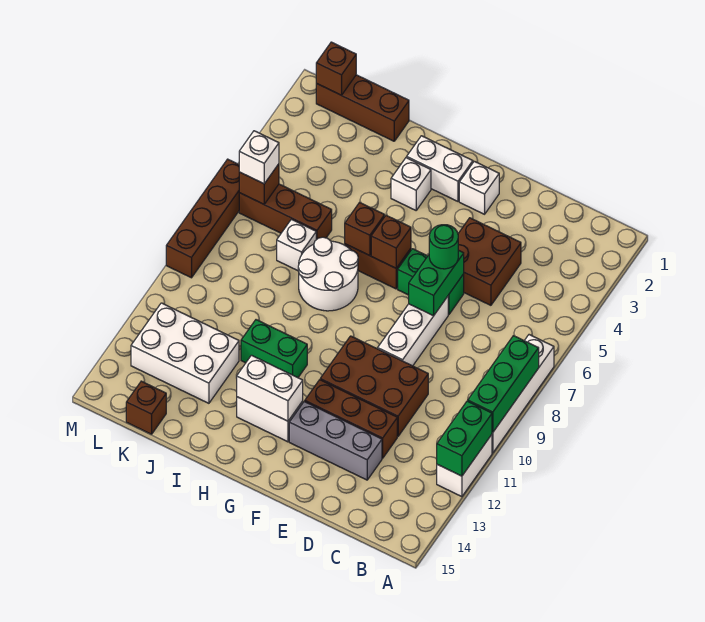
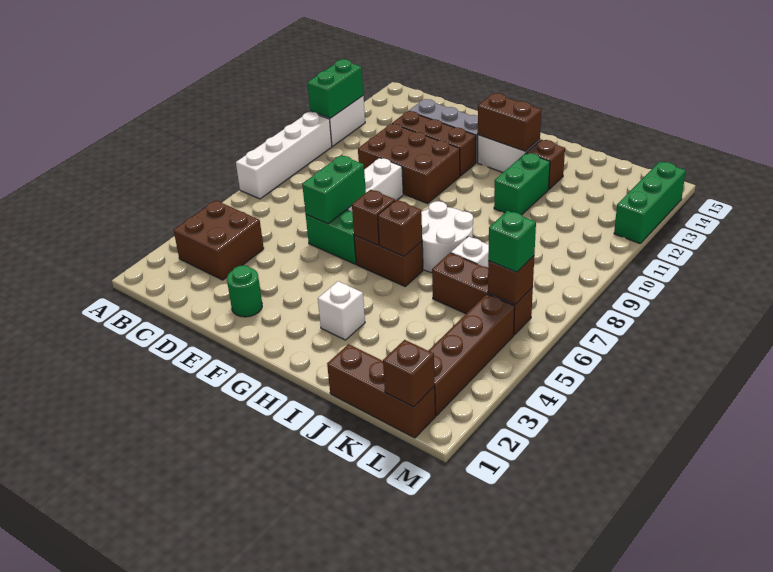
green 1x3 brick [468,336,539,433] -> green 1x3 brick moved to [614,162,686,244]
brown 2x2 brick [458,218,521,305] -> brown 2x2 brick moved to [174,200,264,280]
green 1x1 round brick [429,225,458,269] -> green 1x1 round brick moved to [227,265,262,317]
white 1x1 brick [459,161,499,214] -> none
white 1x2 brick [407,136,473,201] -> none
white 1x2 brick [237,355,303,421] -> brown 1x2 brick [478,93,541,151]
green 1x2 brick [241,320,307,378] -> green 1x2 brick turned to [494,153,550,215]
white 2x3 brick [131,303,239,403] -> none
brown 1x1 brick [126,381,166,434] -> brown 1x1 brick moved to [527,140,565,189]
white 1x1 brick [239,131,279,184] -> green 1x1 brick [488,211,536,272]
brown 1x4 brick [166,159,239,278] -> brown 1x4 brick moved to [428,294,515,416]

